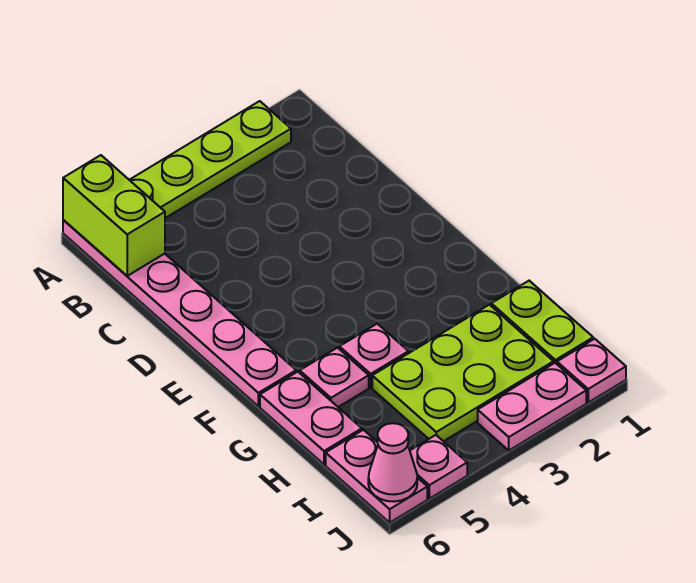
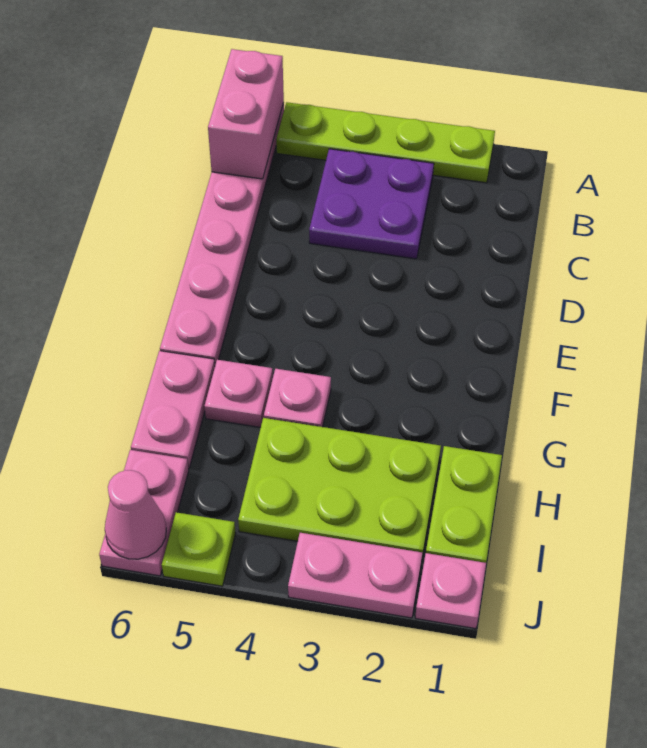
lime 1x2 brick [63,155,165,276] -> pink 1x2 brick [208,49,284,179]
none -> purple 2x2 plate [309,149,434,259]
pink 1x1 plate [410,435,467,499] -> lime 1x1 plate [162,512,236,586]

